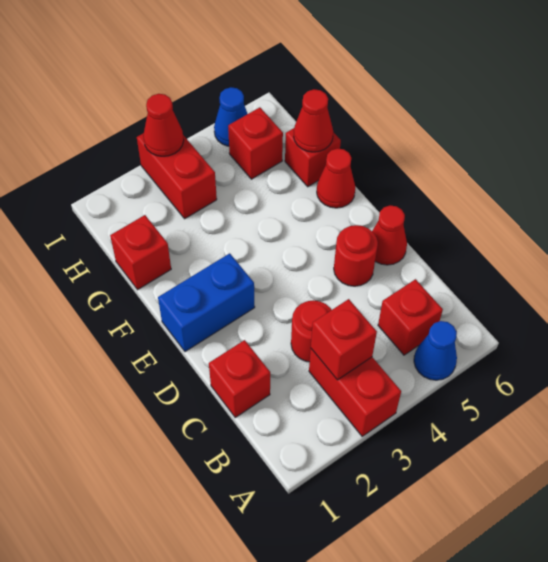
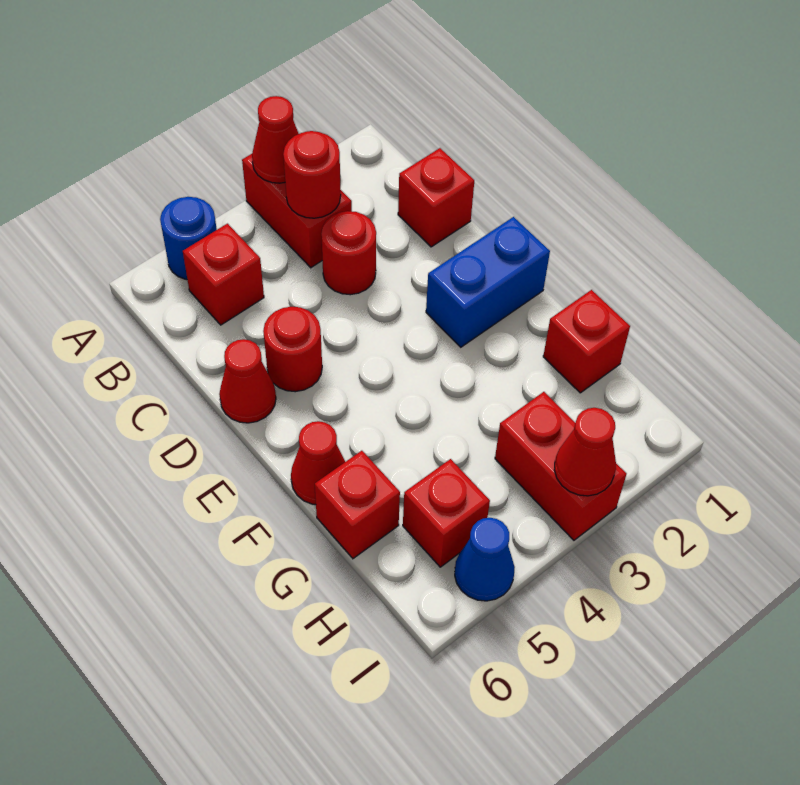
blue 1x1 cone [414,321,457,380] -> blue 1x1 round brick [160,197,217,280]
red 1x1 brick [311,299,377,380] -> red 1x1 round brick [283,131,341,218]
red 1x1 cone [294,89,333,152] -> red 1x1 cone moved to [252,96,299,183]

